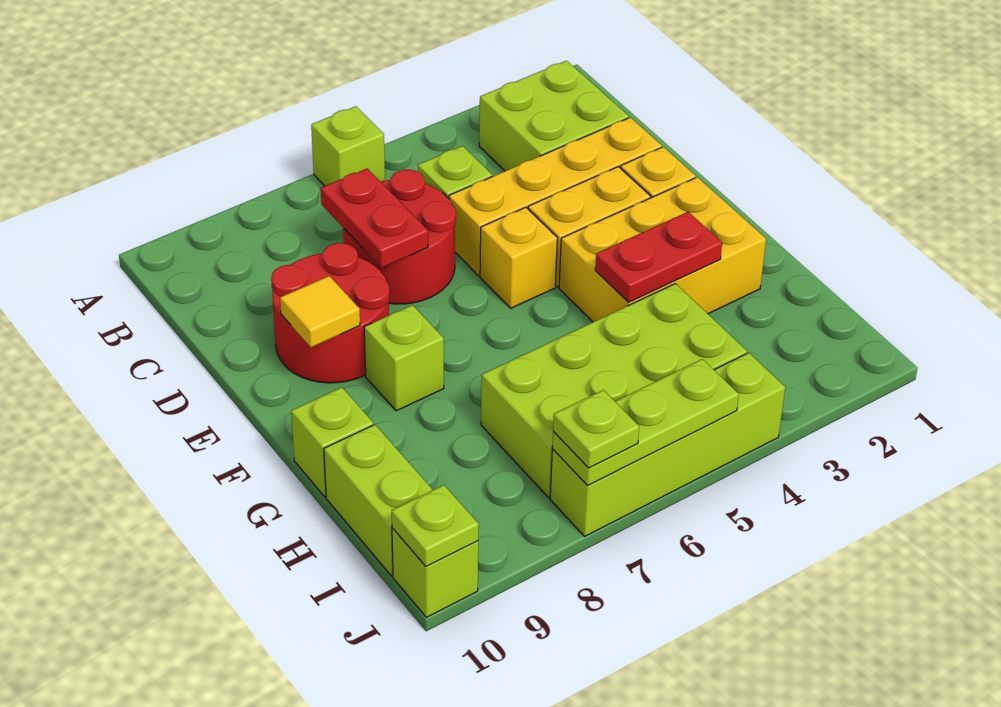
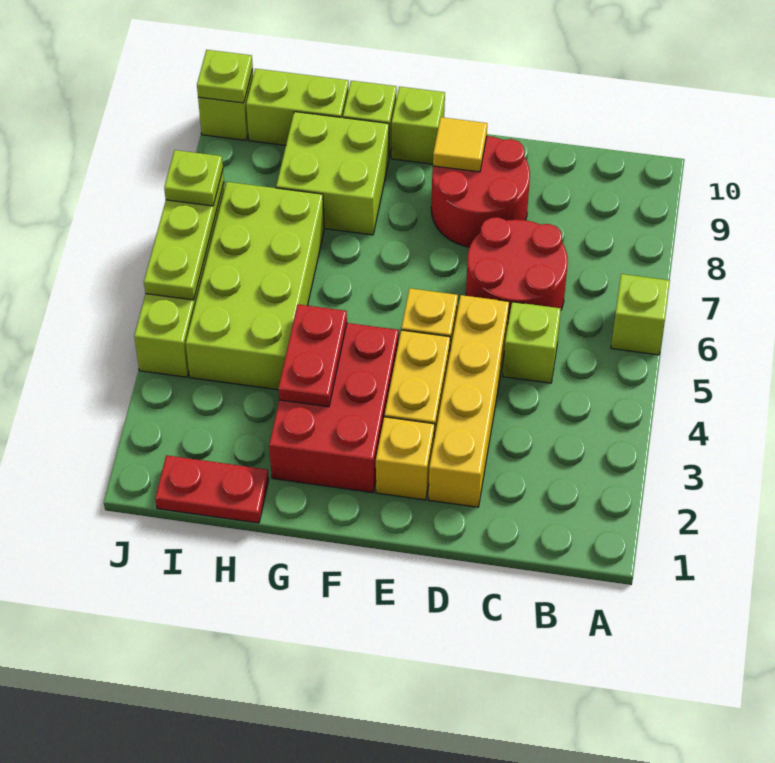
lime 2x2 brick [479,61,629,171] -> lime 2x2 brick moved to [276,112,389,235]
red 1x2 plate [321,168,428,268] -> red 1x2 plate moved to [155,455,269,523]
yellow 2x3 brick [559,177,766,322] -> red 2x3 brick [269,323,399,493]
lime 1x1 brick [364,305,444,411] -> lime 1x1 brick moved to [392,87,445,164]

